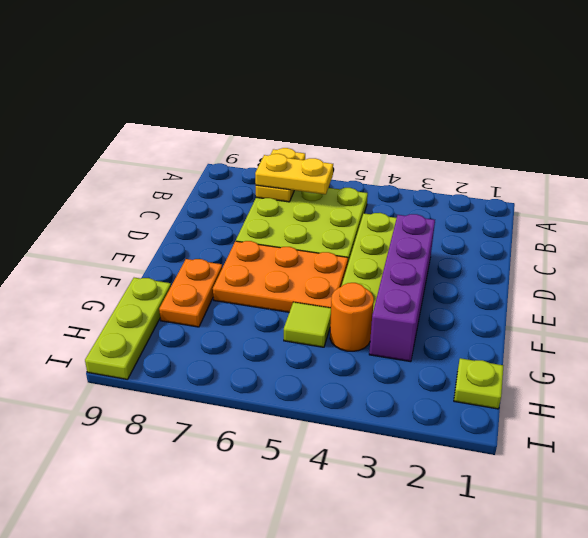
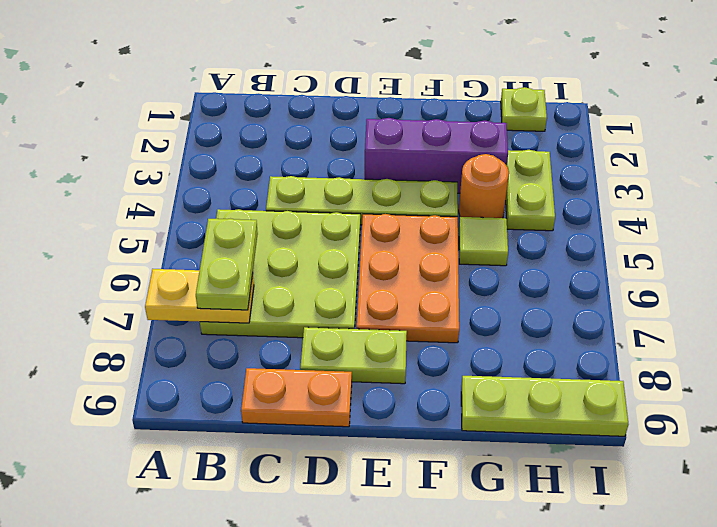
yellow 1x2 plate [255,154,333,194] -> lime 1x2 plate [196,219,258,310]
purple 1x4 brick [369,214,435,362] -> purple 1x3 brick [365,118,508,193]
none -> lime 1x2 plate [300,327,407,384]
orange 1x2 plate [159,259,222,327] -> orange 1x2 plate moved to [241,368,352,427]
none -> lime 1x2 plate [506,150,555,231]

